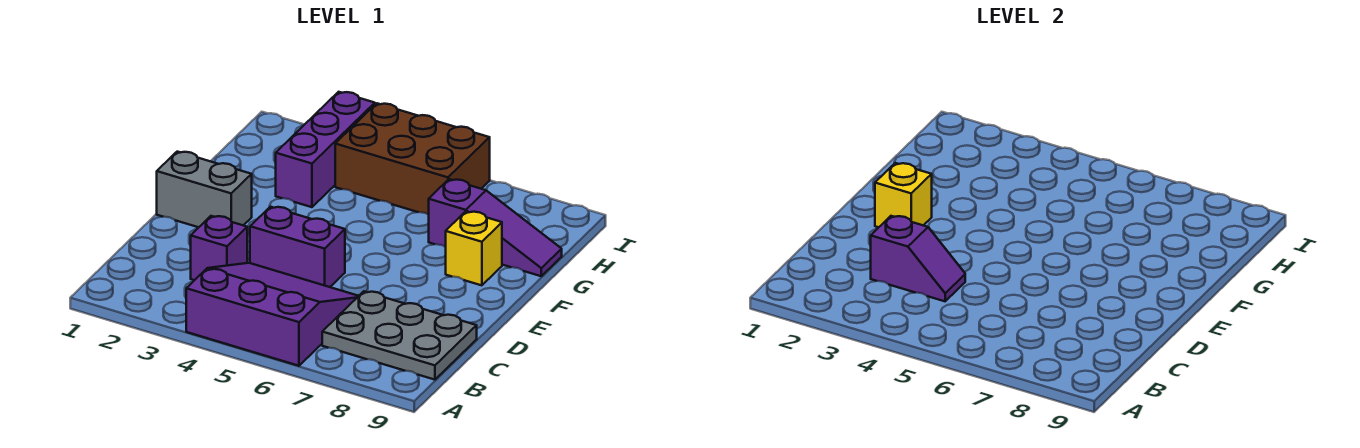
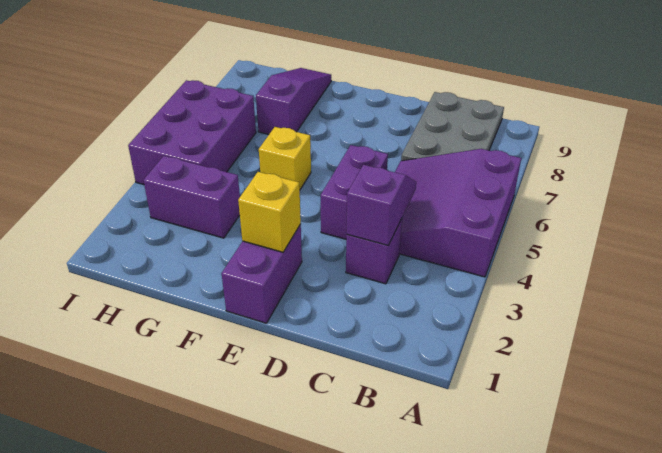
grey 1x2 brick [157,152,252,227] -> purple 1x2 brick [221,225,302,323]
yellow 1x1 brick [446,211,502,285] -> yellow 1x1 brick moved to [259,127,311,189]
purple 1x3 brick [276,92,375,207] -> purple 1x2 brick [143,156,240,238]
brown 2x3 brick [335,103,490,215] -> purple 2x3 brick [128,80,256,185]

